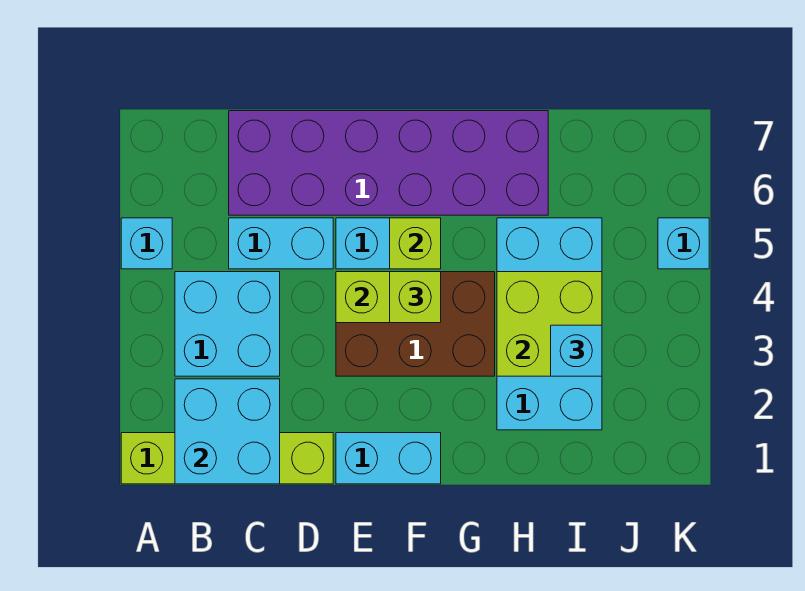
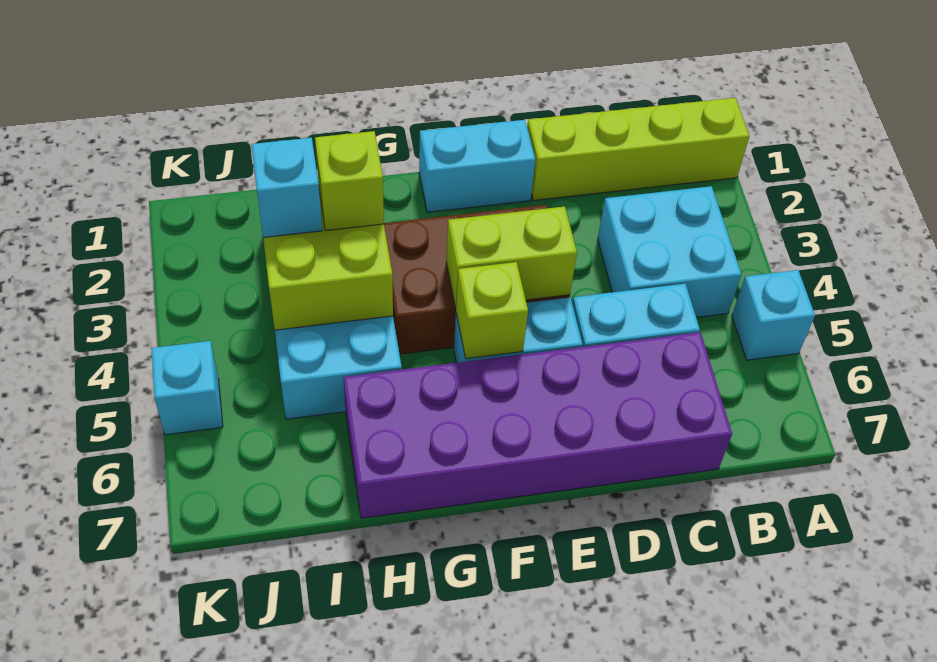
cyan 2x2 brick [175,379,280,484] -> none
lime 1x1 brick [390,272,441,323] -> lime 1x1 brick moved to [315,131,384,230]

